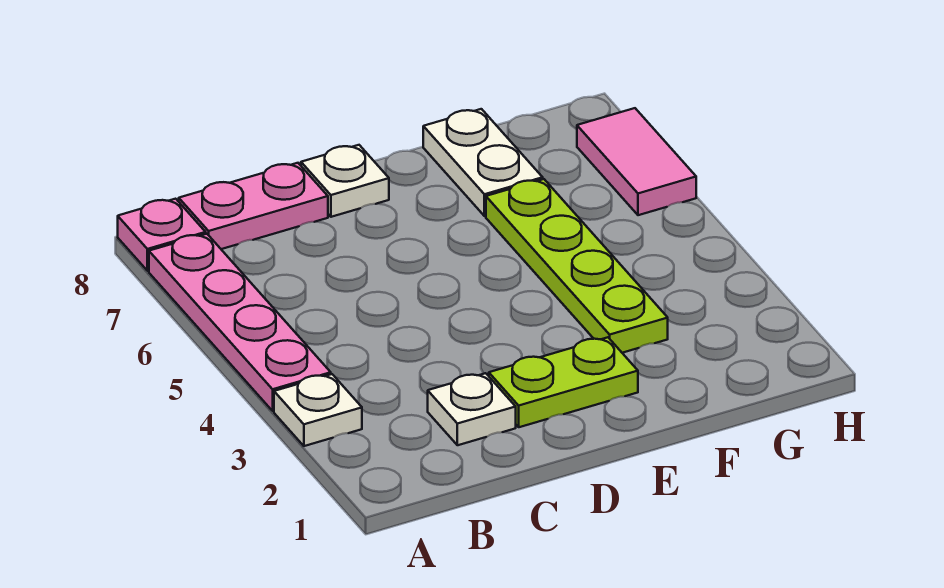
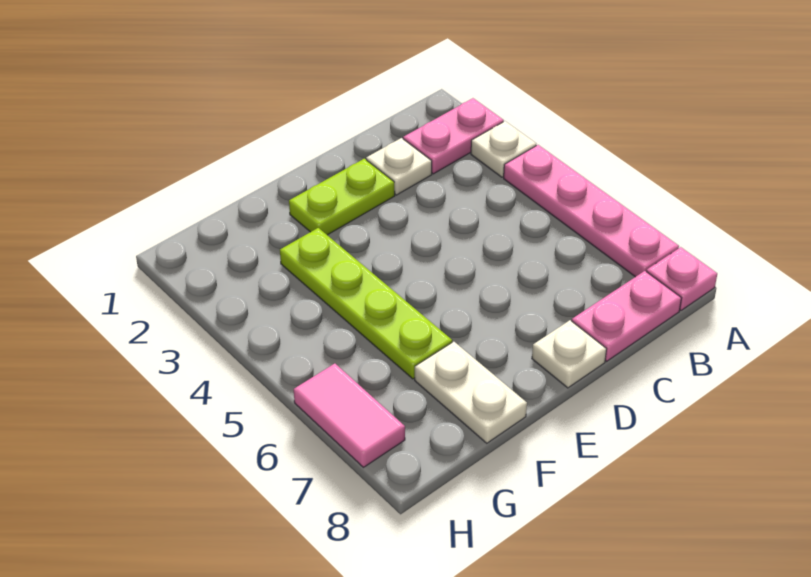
none -> pink 1x2 plate [403,98,504,174]

